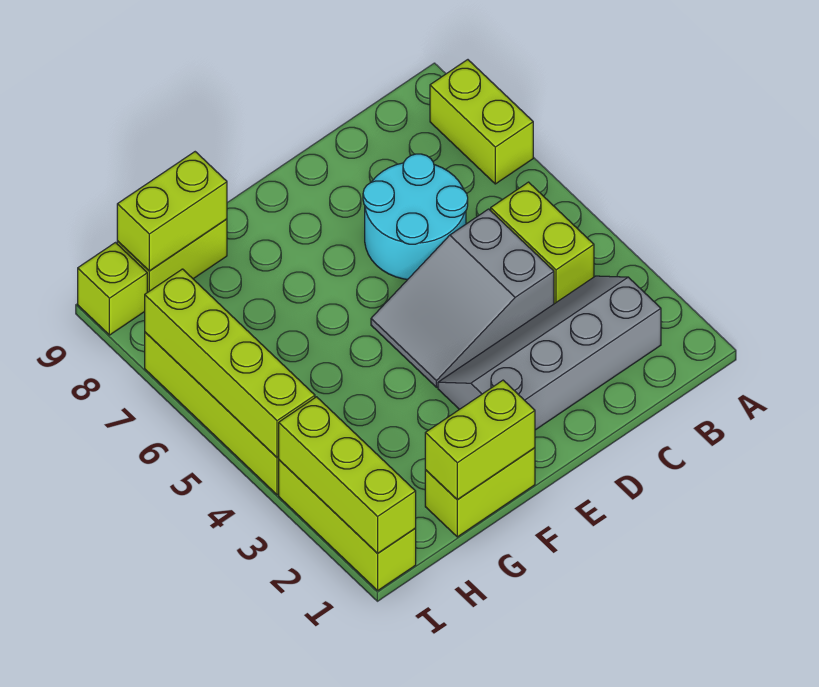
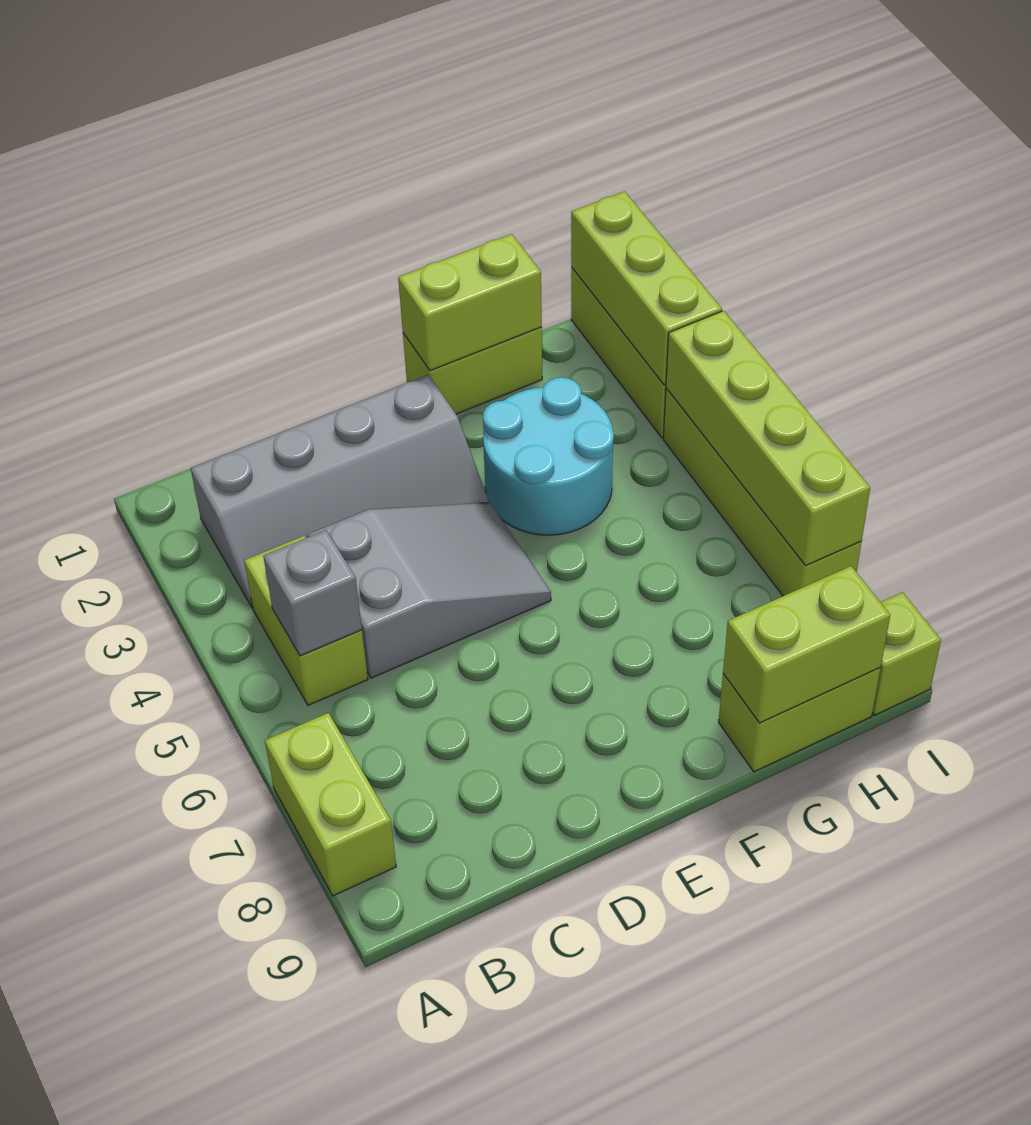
none -> grey 1x1 brick [263,530,362,656]
cyan 2x2 round brick [363,154,468,279] -> cyan 2x2 round brick moved to [483,377,614,535]

